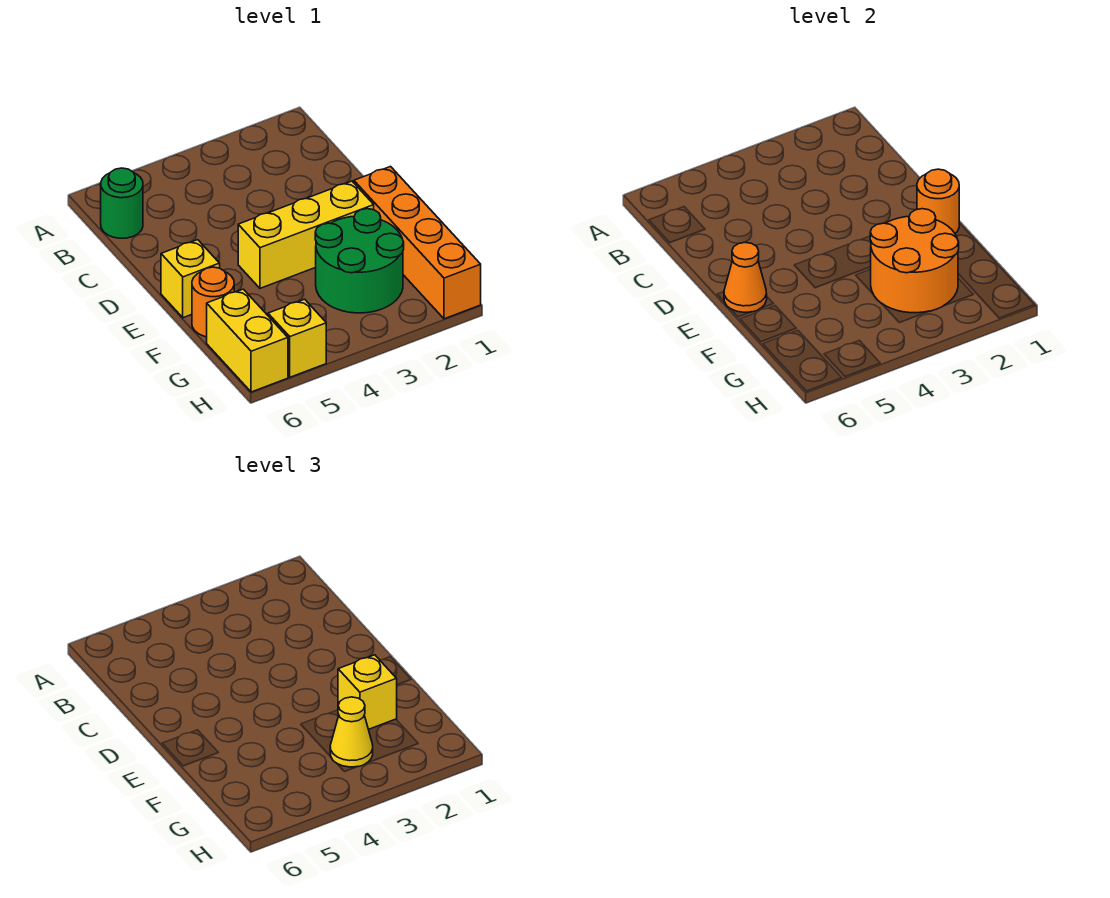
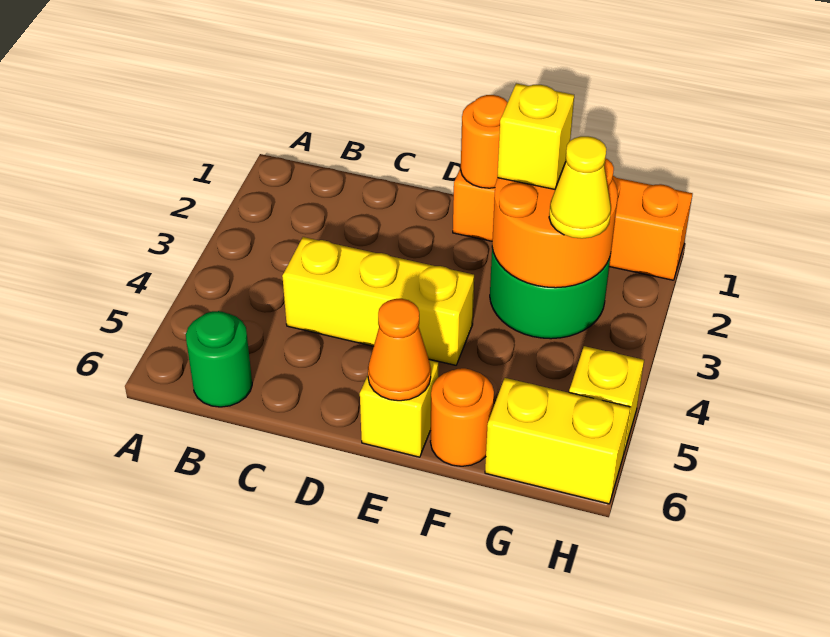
yellow 1x3 brick [238,181,374,288] -> yellow 1x3 brick turned to [282,237,474,365]

